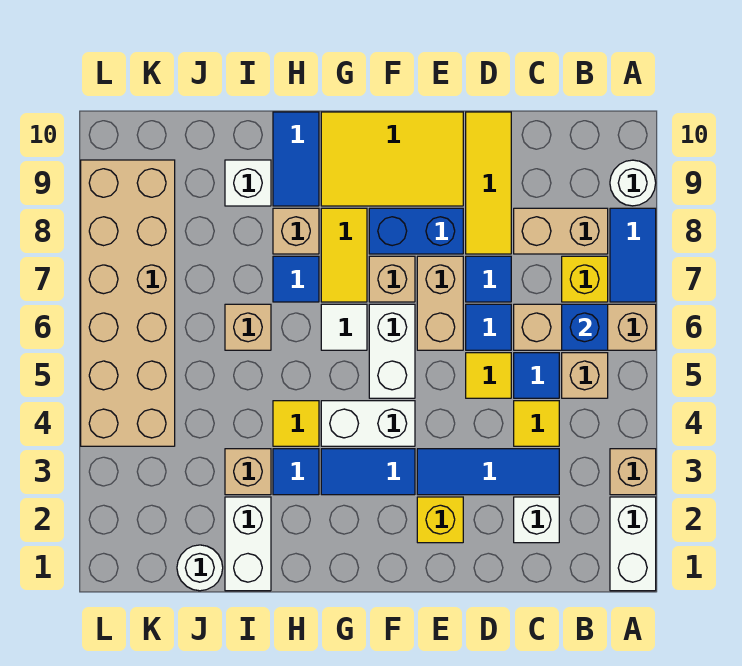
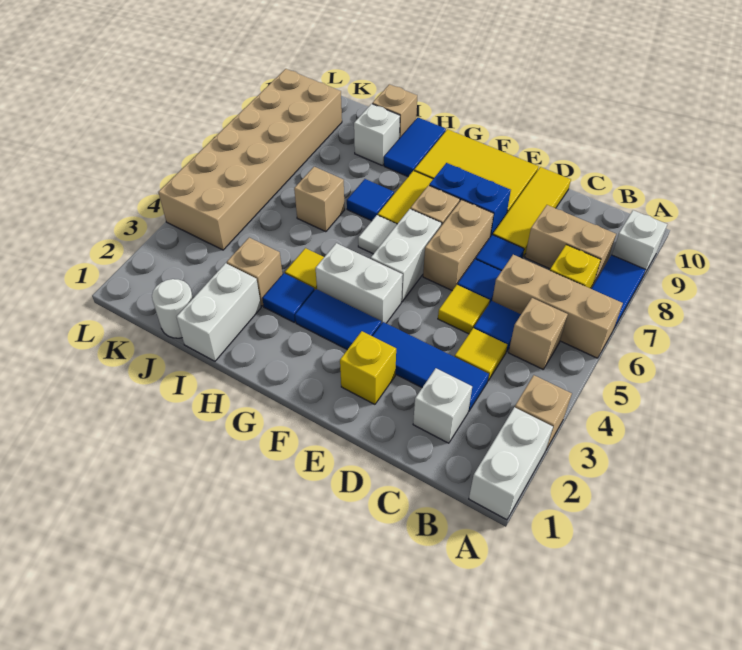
white 1x1 round brick [610,160,656,206] -> white 1x1 brick [612,210,667,275]
blue 1x1 brick [562,304,608,350] -> none
tan 1x1 brick [273,208,319,254] -> tan 1x1 brick moved to [372,84,417,138]

